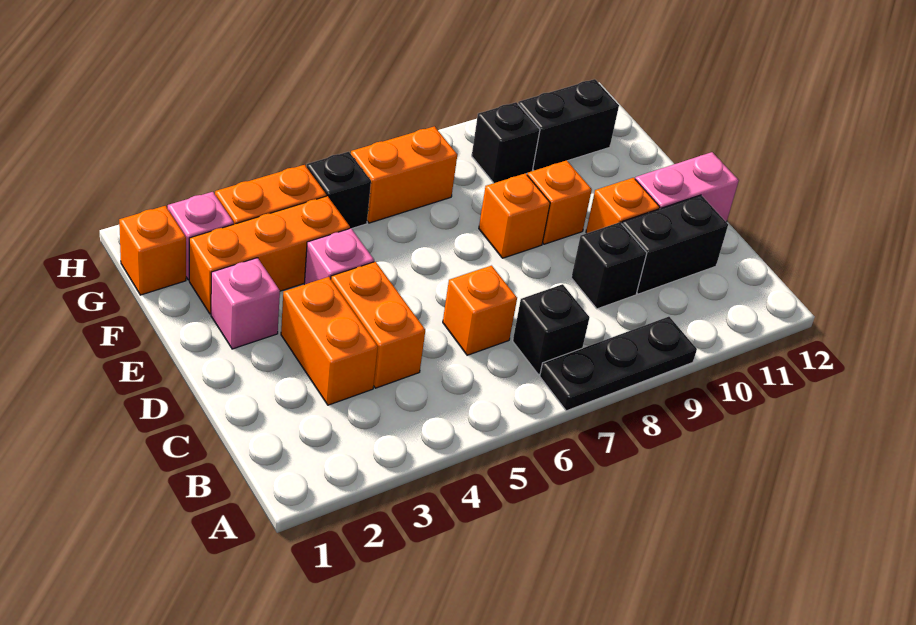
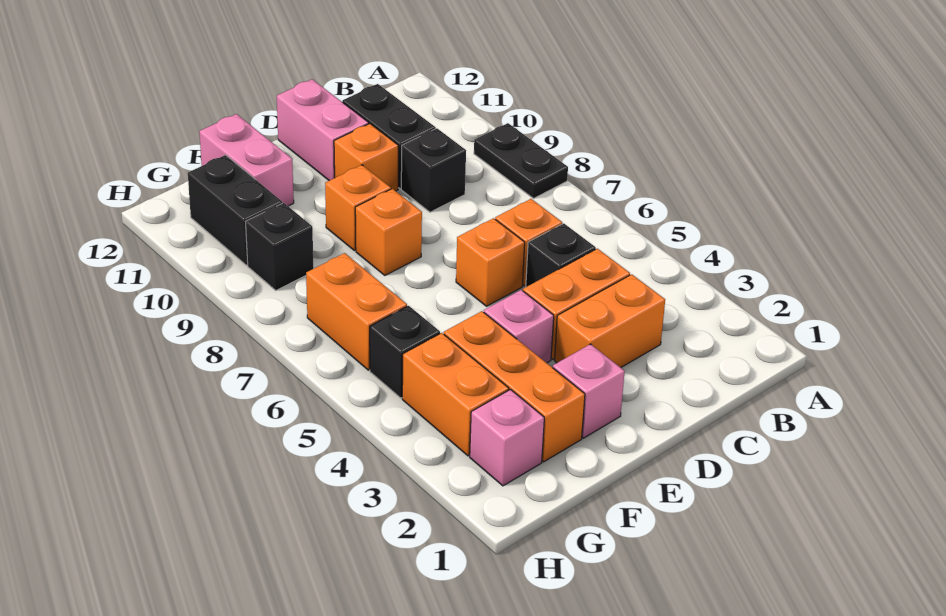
black 1x3 plate [540,317,697,411] -> black 1x2 plate [474,123,568,198]
black 1x1 brick [513,284,589,375] -> black 1x1 brick moved to [526,223,596,287]
none -> pink 1x2 brick [199,114,294,206]
orange 1x1 brick [119,206,186,295] -> orange 1x1 brick moved to [456,218,525,306]

